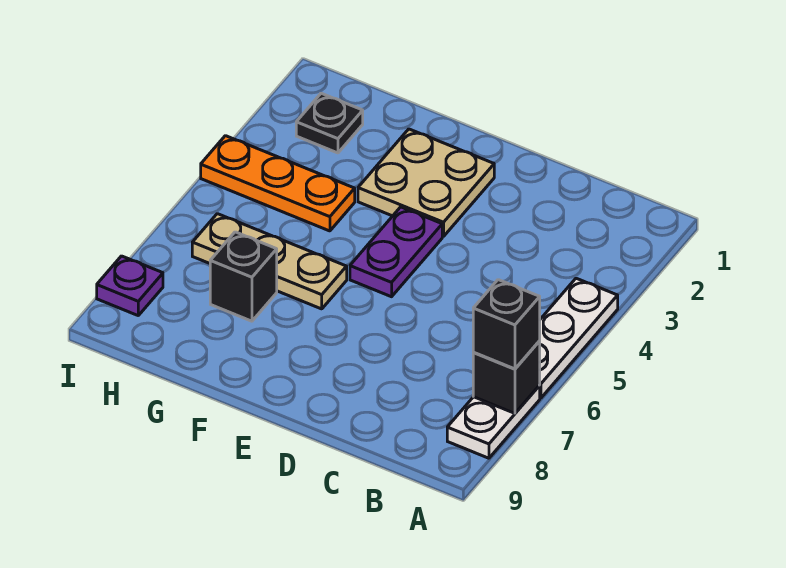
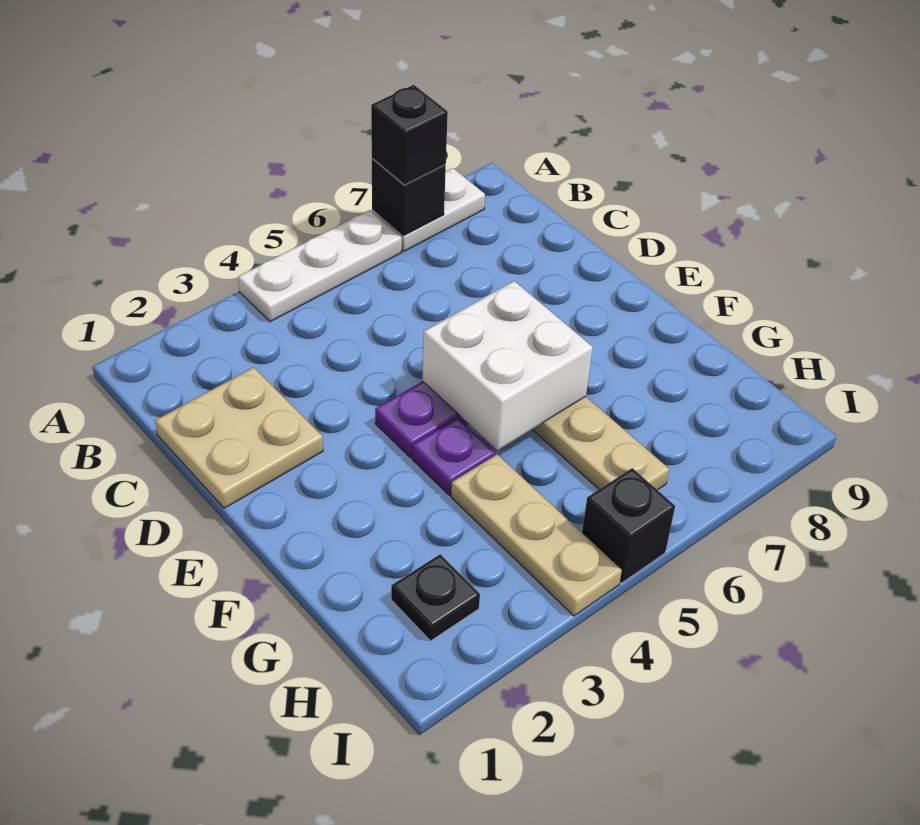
tan 2x2 plate [358,129,494,237] -> tan 2x2 plate moved to [155,367,323,508]
none -> white 2x2 brick [422,281,593,450]
orange 1x3 plate [201,136,355,231] -> tan 1x3 plate [451,454,622,616]
black 1x1 brick [210,232,277,321] -> black 1x1 brick moved to [582,468,675,583]
purple 1x1 plate [97,256,163,315] -> purple 1x1 plate moved to [413,418,495,495]

